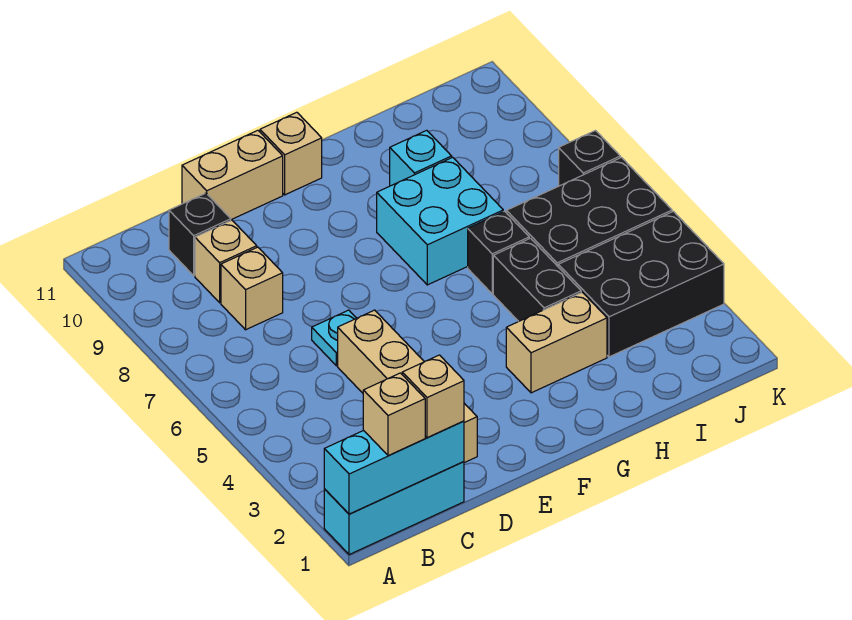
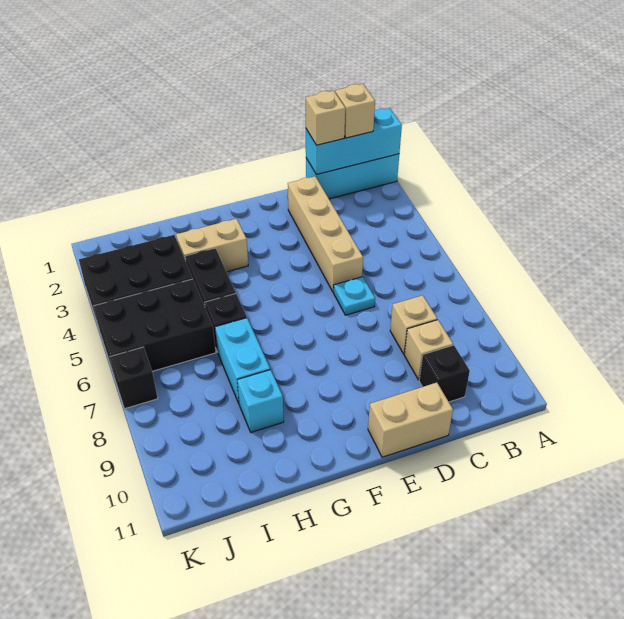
tan 1x1 brick [260,112,322,195] -> none
cyan 2x2 brick [377,157,503,285] -> cyan 1x2 brick [215,318,270,403]

